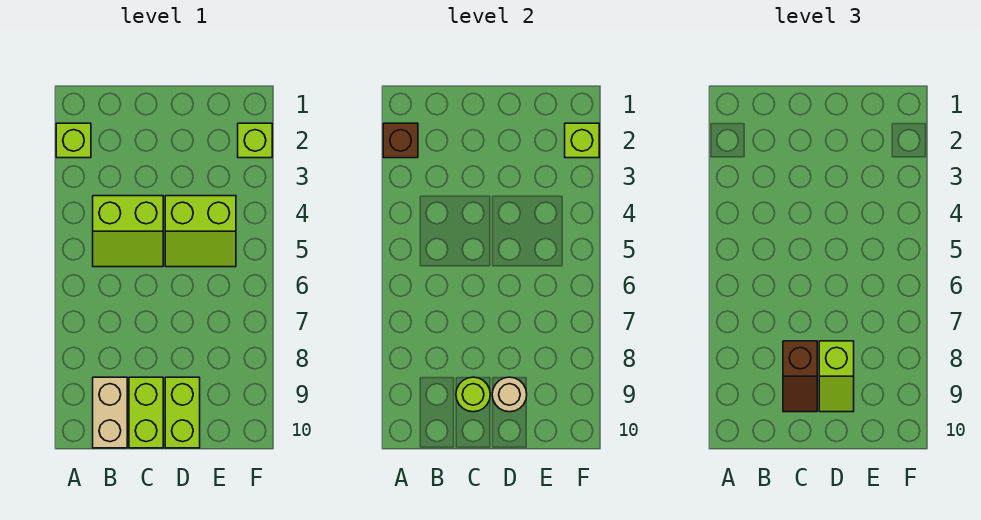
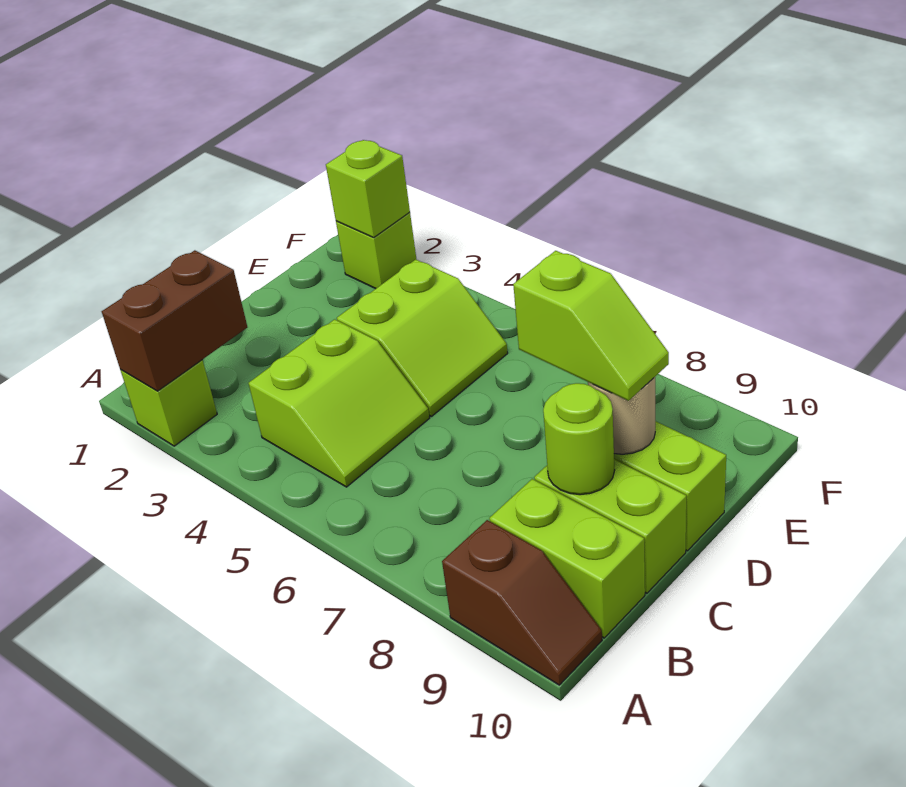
brown 1x1 brick [383,123,418,158] -> brown 1x2 brick [102,250,247,391]
tan 1x2 brick [93,377,127,448] -> lime 1x2 brick [489,479,645,638]
brown 1x2 slope [783,341,817,412] -> brown 1x2 slope moved to [442,520,602,685]

